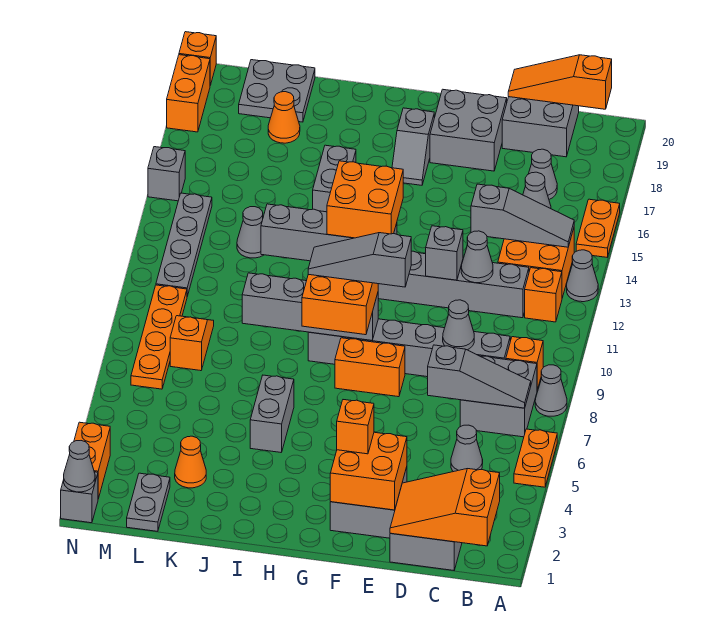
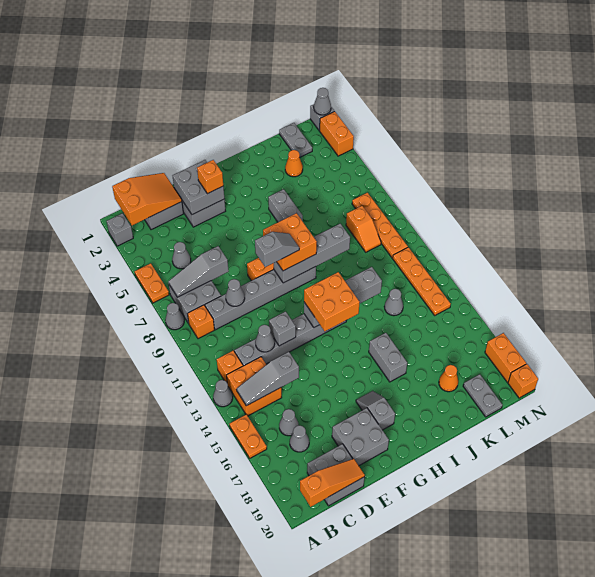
orange 2x2 brick [330,432,407,510] -> grey 2x2 brick [173,160,224,214]
grey 1x3 slope [308,233,411,287] -> grey 1x2 slope [255,232,299,267]
grey 2x2 plate [239,60,315,122] -> grey 1x2 plate [463,374,502,417]
grey 1x4 plate [156,193,212,296] -> orange 1x4 plate [393,247,451,315]
grey 1x1 brick [148,147,185,201] -> grey 1x1 brick moved to [107,213,133,246]

